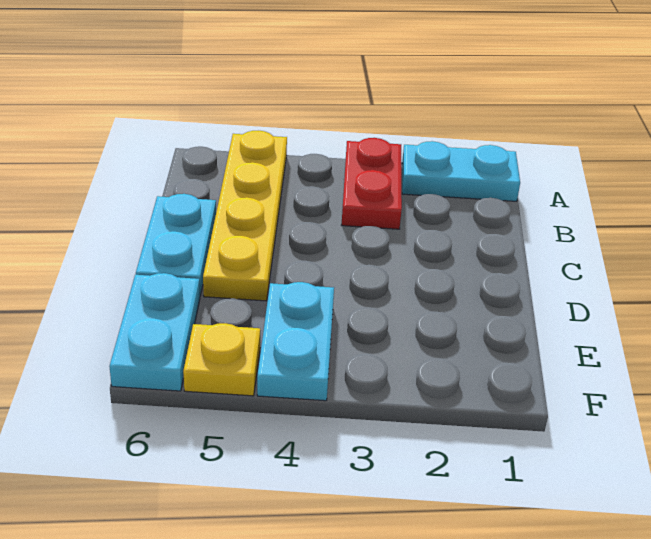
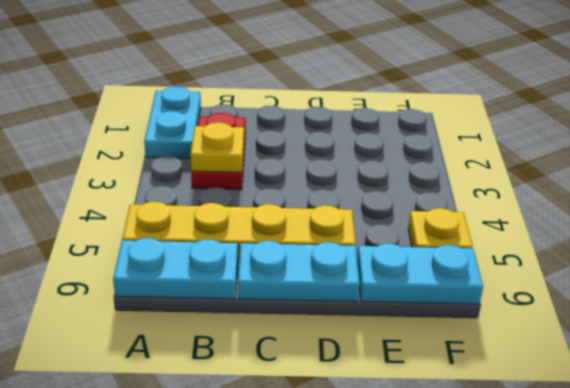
red 1x2 plate [342,138,402,229] -> red 1x2 plate turned to [191,113,246,190]
none -> yellow 1x1 plate [191,123,244,172]
cyan 1x2 plate [257,282,334,401] -> cyan 1x2 plate moved to [113,238,238,299]

